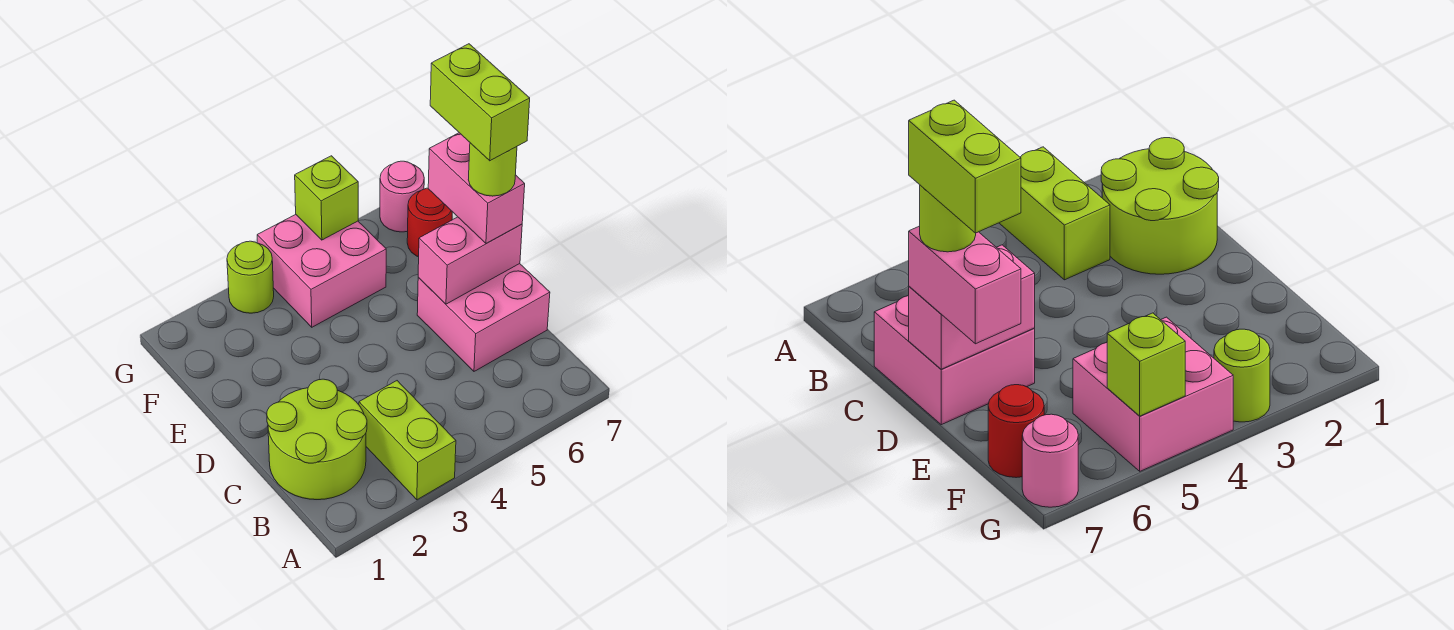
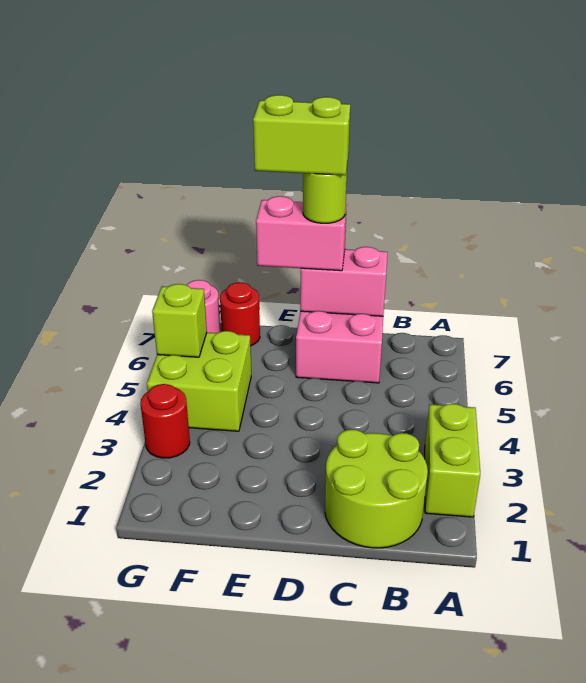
lime 1x2 brick [359,381,456,500] -> lime 1x2 brick turned to [425,404,480,517]
pink 1x2 brick [418,217,522,304] -> pink 1x2 brick turned to [300,247,387,316]
pink 2x2 brick [257,215,386,327] -> lime 2x2 brick [147,331,251,431]
lime 1x1 round brick [227,241,274,313] -> red 1x1 round brick [141,384,190,458]

